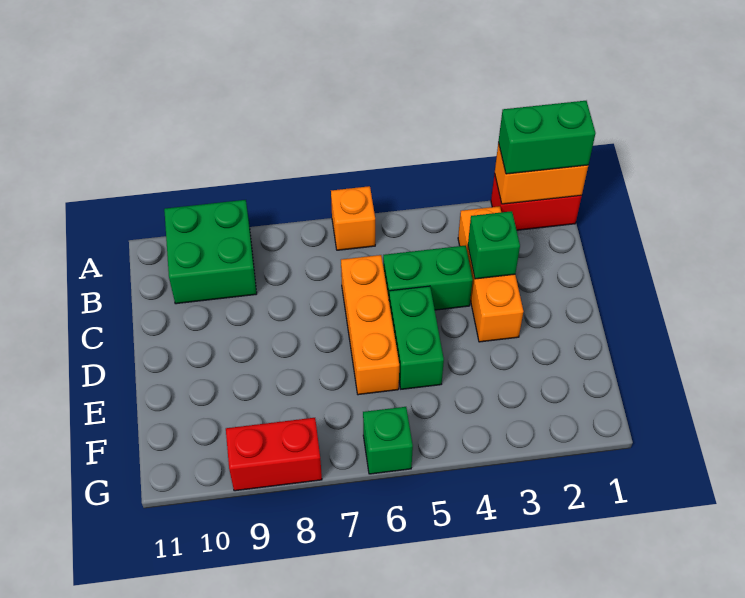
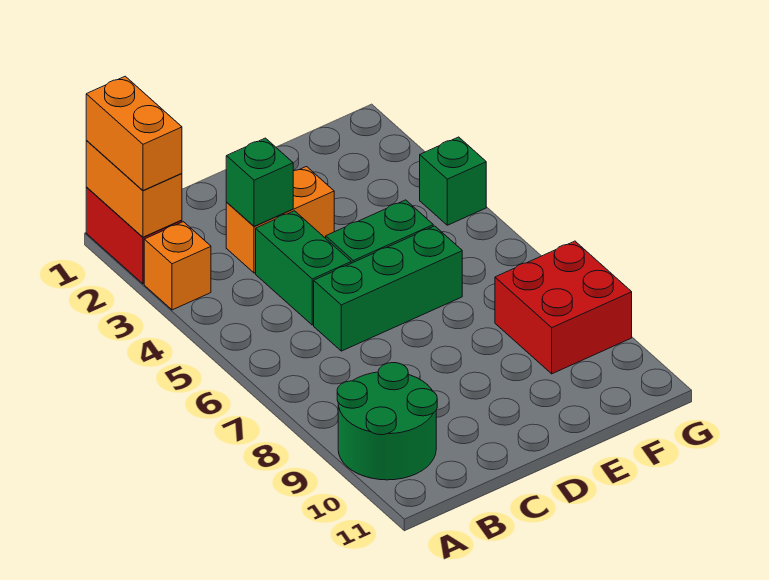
green 1x2 brick [498,101,596,174] -> orange 1x2 brick [86,76,182,190]
orange 1x1 brick [331,186,375,250] -> orange 1x1 brick moved to [144,222,211,310]
green 2x2 brick [164,200,257,304] -> green 2x2 round brick [337,363,437,480]
orange 1x3 brick [458,206,523,342] -> orange 1x2 brick [226,166,334,273]
orange 1x3 brick [341,255,399,395] -> green 1x3 brick [314,226,462,351]
green 1x1 brick [363,407,413,474] -> green 1x1 brick moved to [420,137,486,225]
red 1x2 brick [226,418,322,491] -> red 2x2 brick [495,241,632,374]

